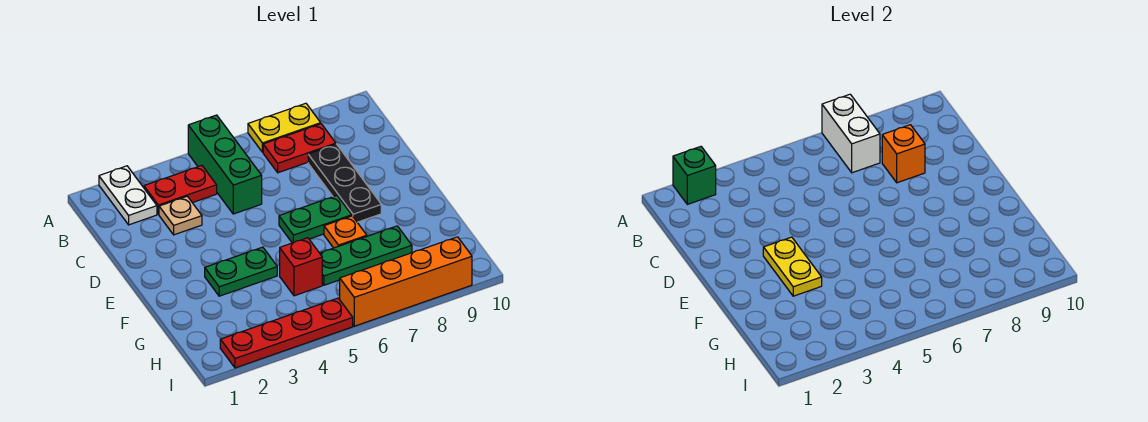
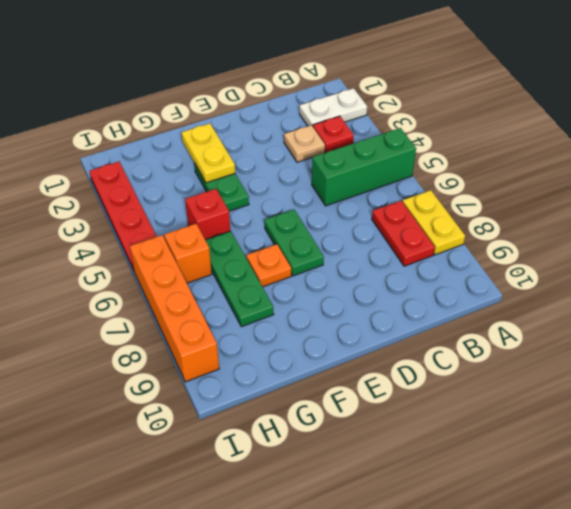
green 1x1 brick [673,147,716,204] -> none
white 1x2 brick [822,94,880,173] -> none
red 1x2 plate [144,166,217,214] -> red 1x1 plate [313,116,354,152]
black 1x3 plate [308,144,381,222] -> none
orange 1x1 brick [882,125,925,183] -> orange 1x1 brick moved to [164,224,212,283]
yellow 1x2 plate [763,237,822,296] -> yellow 1x2 plate turned to [181,123,235,183]

